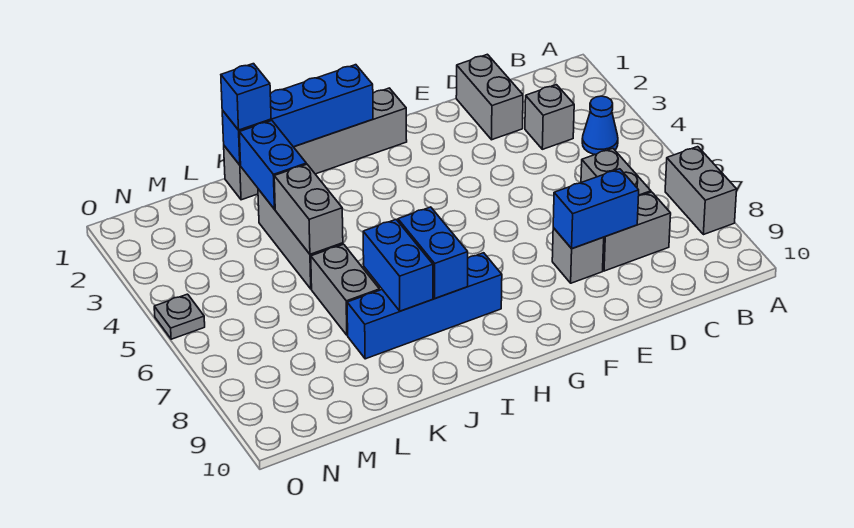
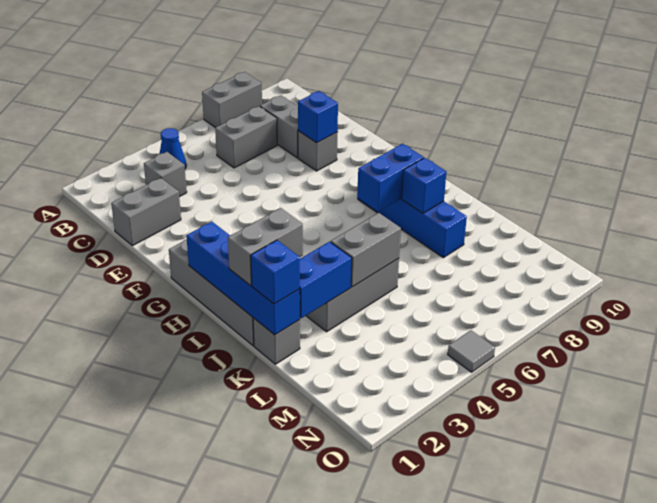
blue 1x2 brick [553,169,639,249] -> blue 1x1 brick [298,91,338,143]
blue 1x2 brick [363,220,433,311] -> blue 1x1 brick [402,158,446,213]
grey 1x2 brick [311,244,379,335] -> grey 1x2 brick moved to [228,208,303,286]
grey 1x1 plate [154,294,205,339] -> grey 1x1 tile [448,330,495,372]

